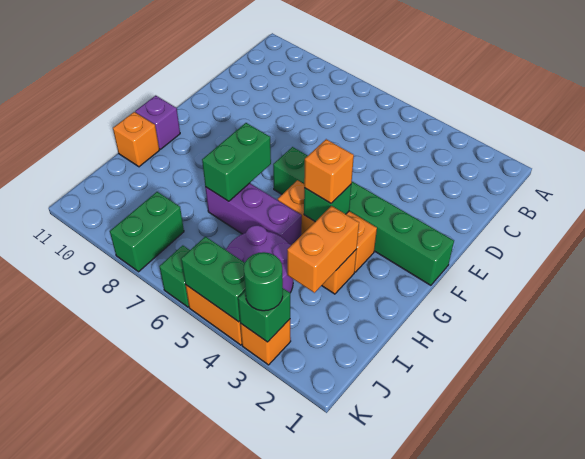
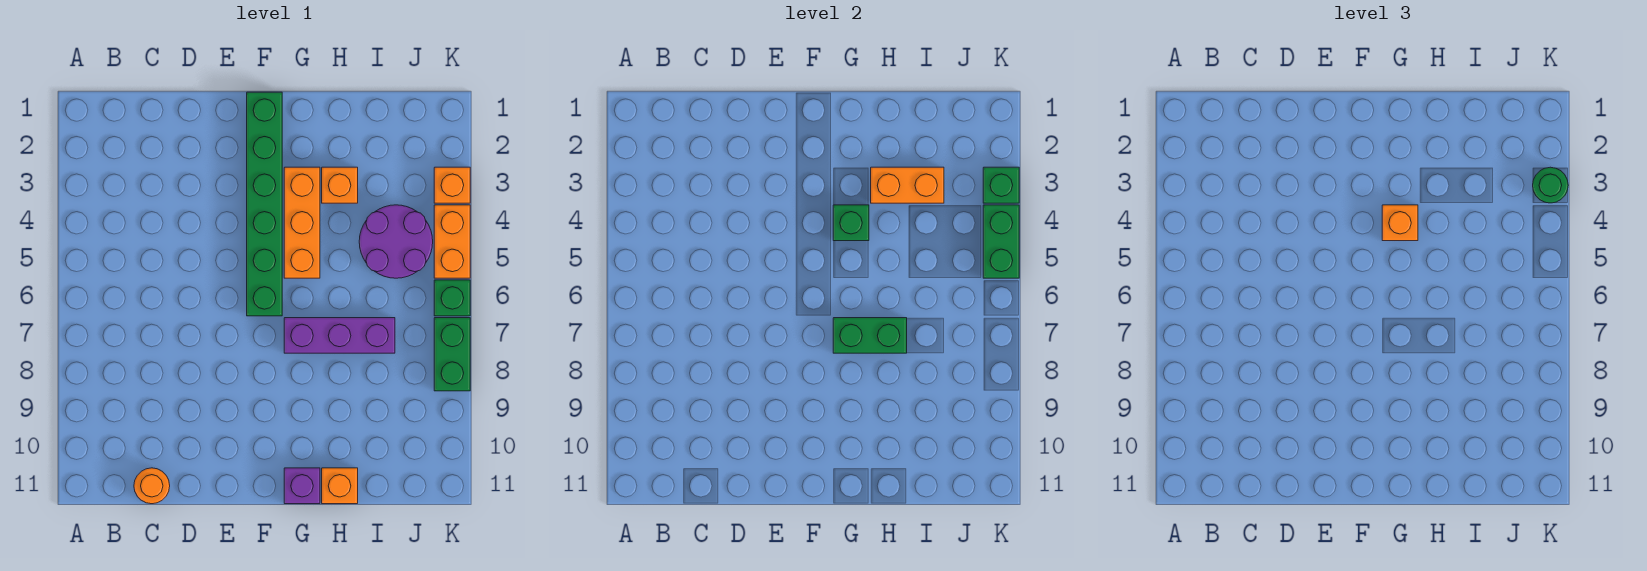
none -> orange 1x1 round brick [134,468,170,504]
purple 1x3 brick [205,183,302,245] -> purple 1x3 brick turned to [284,318,395,353]
green 1x2 brick [110,192,184,272] -> green 1x2 brick turned to [434,318,470,391]

